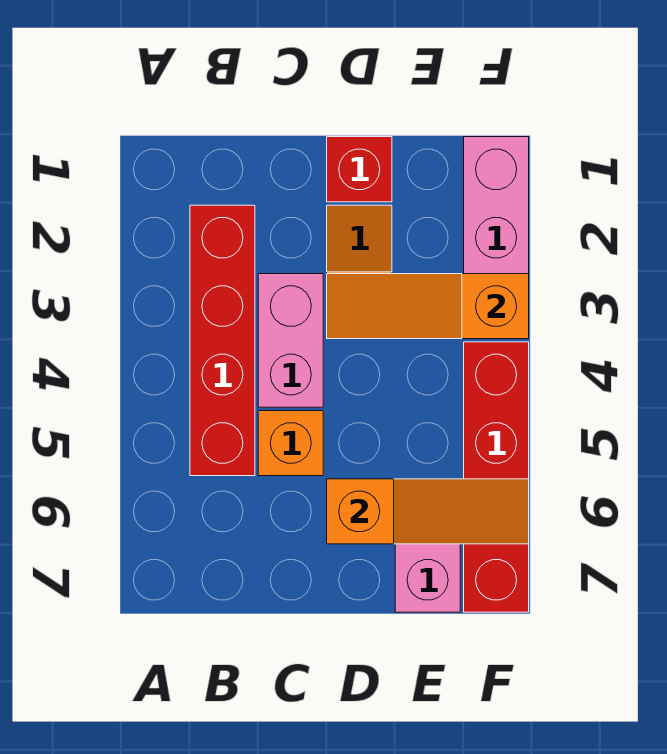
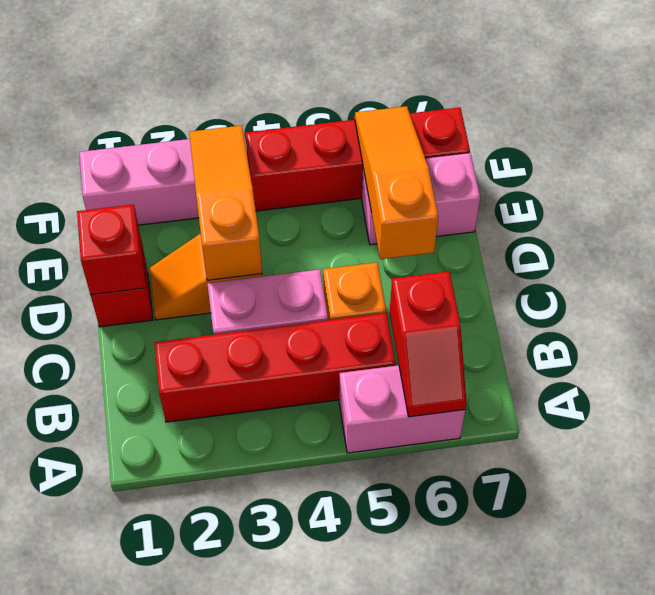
none -> pink 1x2 brick [339,365,465,453]
none -> red 1x2 slope [390,272,467,417]
none -> red 1x1 brick [77,204,146,295]
orange 1x3 slope [327,274,529,339] -> orange 1x3 slope turned to [189,126,262,280]

